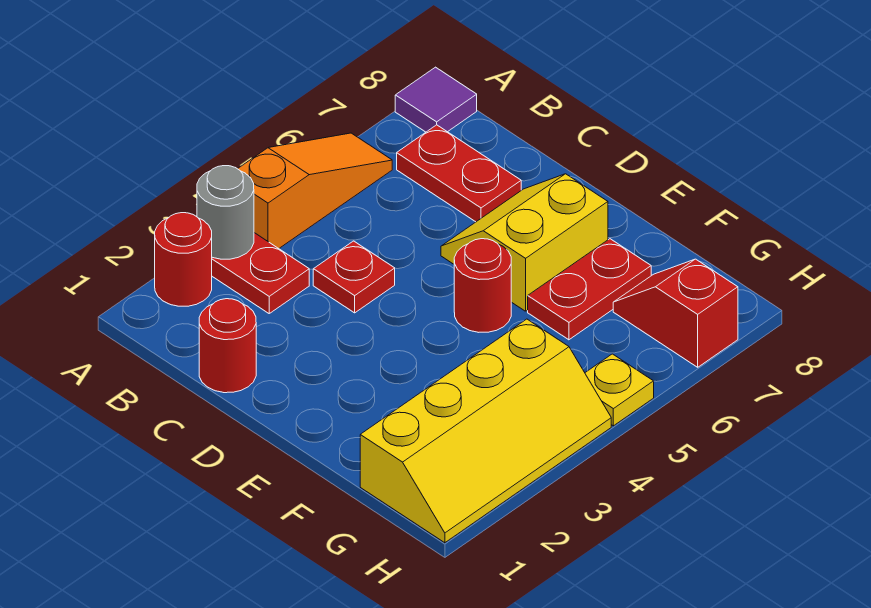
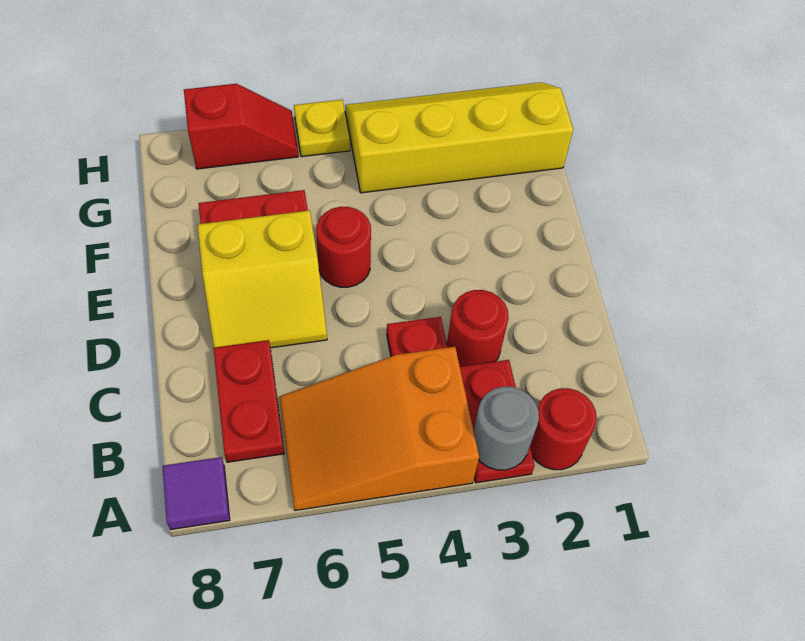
orange 1x3 slope [238,133,392,248] -> orange 2x3 slope [280,347,479,510]
red 1x1 round brick [199,299,256,393] -> red 1x1 round brick moved to [447,290,509,367]
red 1x2 slope [613,259,738,367] -> red 1x2 slope turned to [184,84,298,169]

